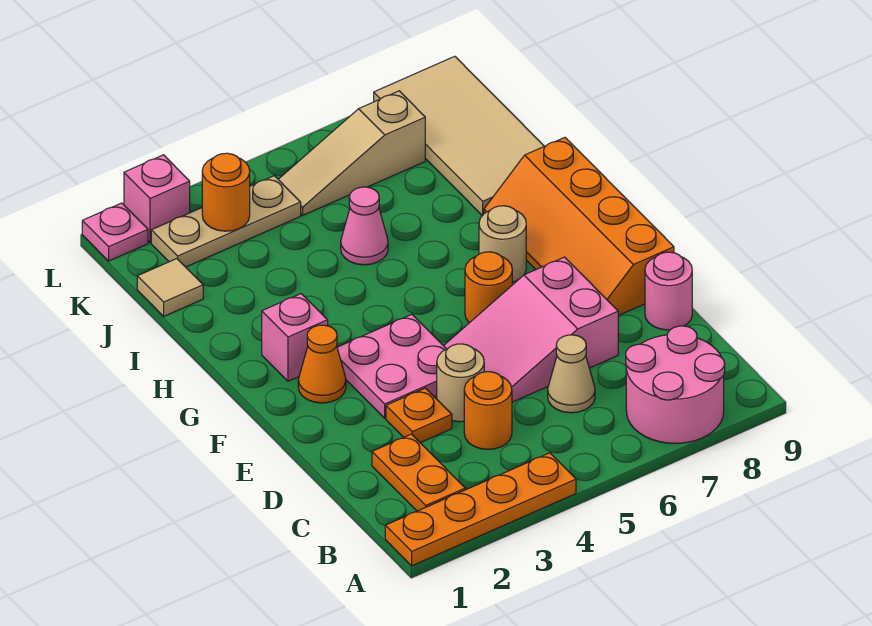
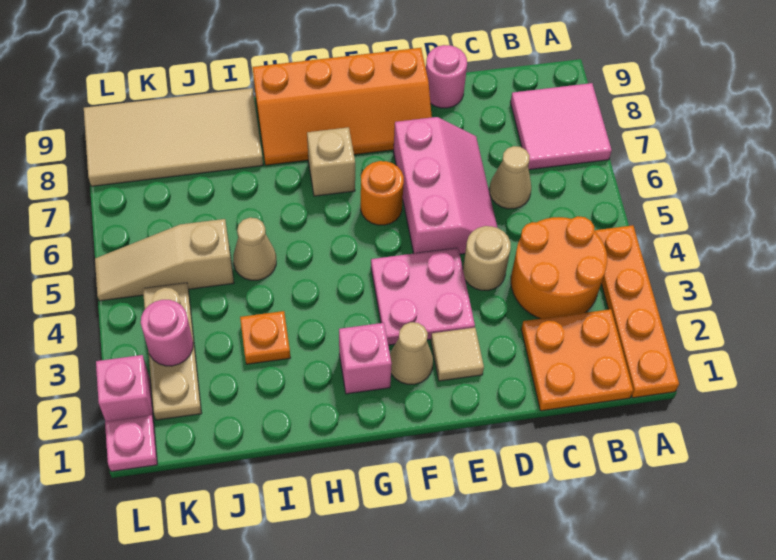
pink 2x2 round brick [626,326,725,443] -> pink 2x2 tile [510,83,612,170]
orange 1x2 plate [372,434,465,511] -> orange 2x2 plate [521,309,633,411]
orange 1x1 round brick [464,372,512,449] -> orange 2x2 round brick [511,216,607,319]
orange 1x1 plate [386,388,452,443] -> orange 1x1 plate moved to [240,311,290,364]
pink 2x3 slope [444,257,618,402] -> pink 2x3 slope turned to [393,117,497,254]
orange 1x1 cone [298,325,346,403] -> tan 1x1 cone [390,322,433,384]
tan 1x1 round brick [479,206,526,282] -> tan 1x1 brick [307,127,355,196]
pink 1x1 cone [341,187,388,265] -> tan 1x1 cone [233,218,276,280]
tan 1x1 tile [137,259,203,316] -> tan 1x1 tile moved to [431,328,484,381]
orange 1x1 round brick [202,153,250,231] -> pink 1x1 round brick [141,300,193,366]
tan 1x3 slope [278,91,425,215] -> tan 1x3 slope turned to [95,219,234,301]

